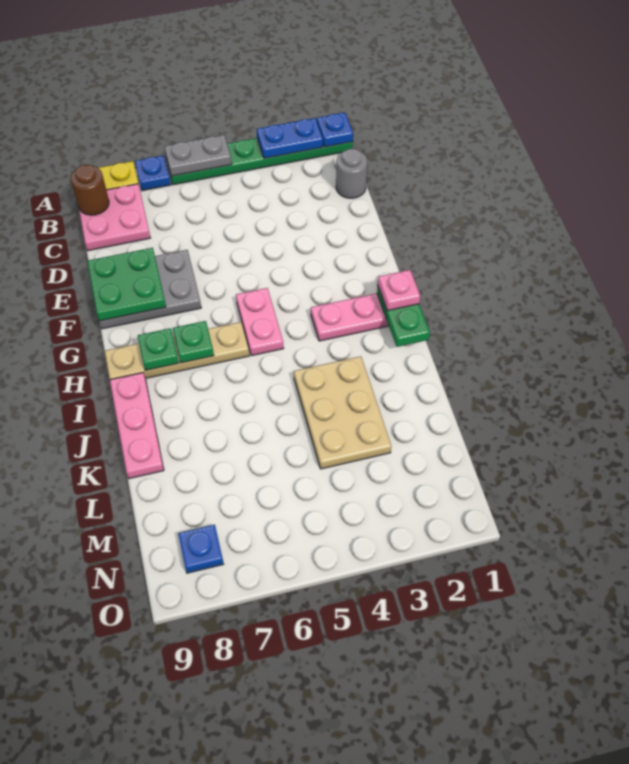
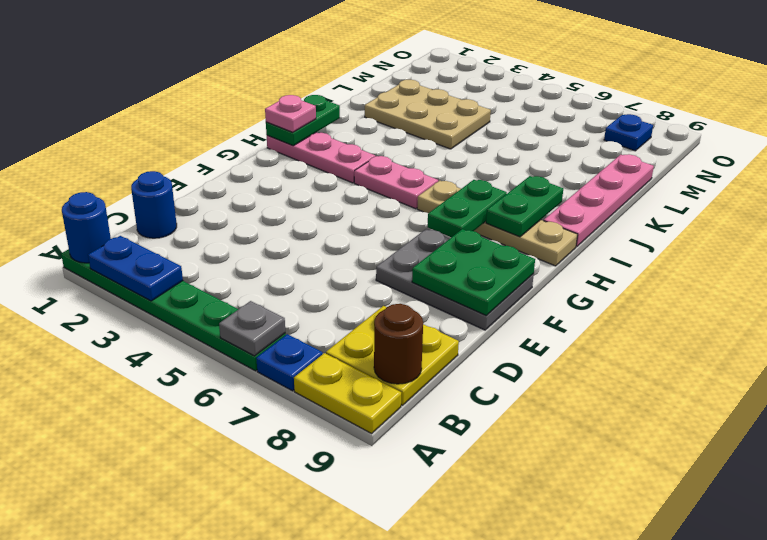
blue 1x1 plate [317,113,353,147] -> blue 1x1 round brick [62,192,111,263]
grey 1x2 plate [164,135,232,176] -> grey 1x1 plate [219,301,285,356]
pink 2x2 plate [79,184,150,251] -> yellow 2x2 plate [326,306,459,405]
grey 1x1 round brick [336,149,367,198] -> blue 1x1 round brick [131,171,177,238]
pink 1x2 plate [236,288,284,356] -> pink 1x2 plate turned to [354,156,438,209]
green 1x1 plate [173,321,214,363] -> green 1x2 plate [428,180,507,237]
green 1x1 plate [138,328,179,370] -> green 1x2 plate [486,176,563,237]
pink 1x3 plate [110,373,164,479] -> pink 1x4 plate [544,154,654,247]
tan 2x3 plate [294,356,391,469] -> tan 2x3 plate turned to [365,80,491,149]

